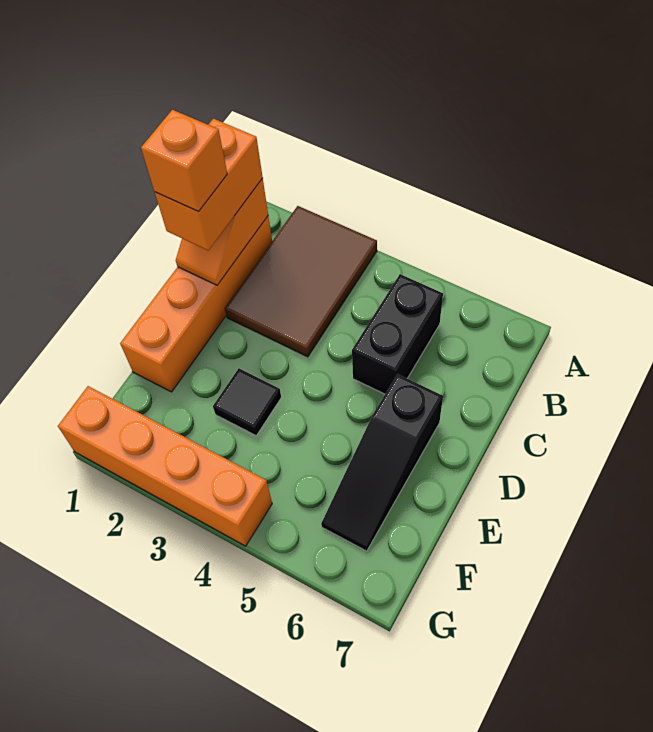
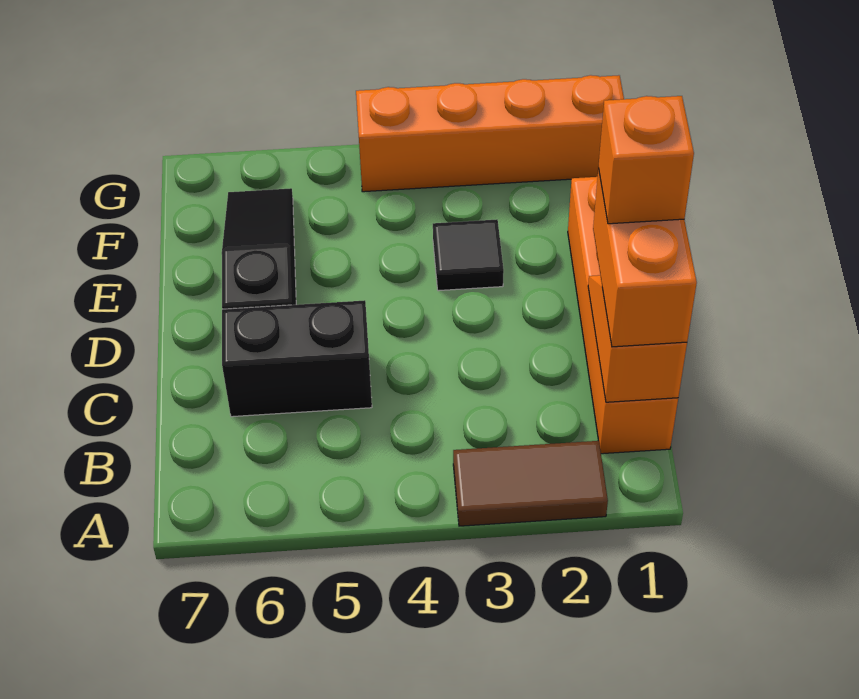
brown 2x3 tile [225,206,377,357] -> brown 1x2 tile [453,441,608,526]
black 1x2 brick [352,274,443,394] -> black 1x2 brick turned to [222,300,372,417]

